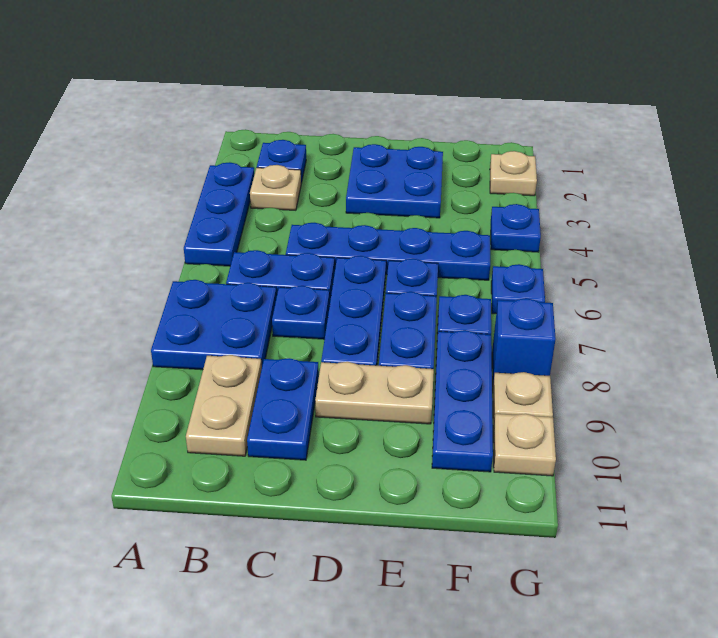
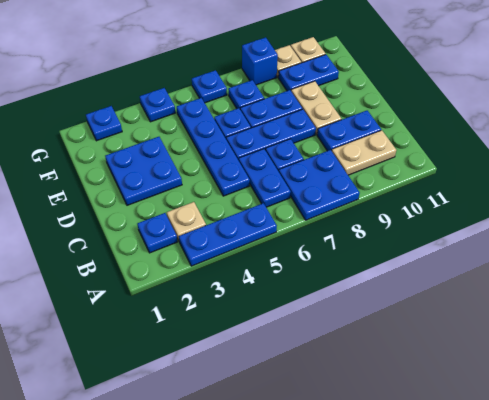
blue 1x3 plate [432,330,493,472] -> blue 1x2 plate [278,54,339,91]
tan 1x1 plate [490,151,537,196] -> blue 1x1 plate [86,106,122,141]

